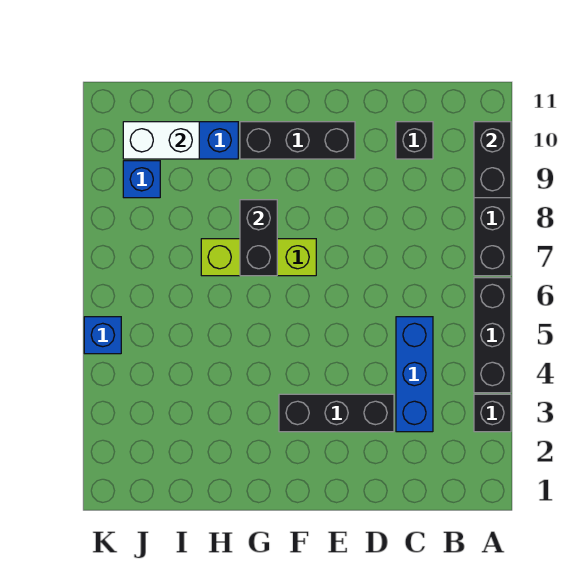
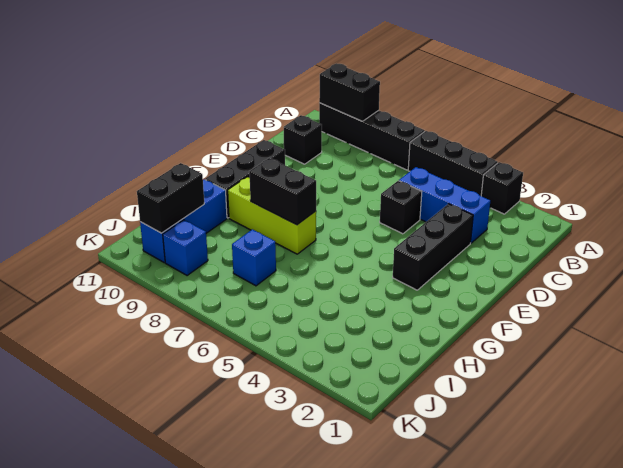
none -> black 1x1 brick [380,181,422,234]
lime 1x3 brick [201,239,316,276] -> lime 1x3 brick turned to [228,177,316,254]
white 1x2 brick [123,122,199,159] -> black 1x2 brick [137,163,204,233]
blue 1x1 brick [84,317,121,354] -> blue 1x1 brick moved to [232,229,276,286]

